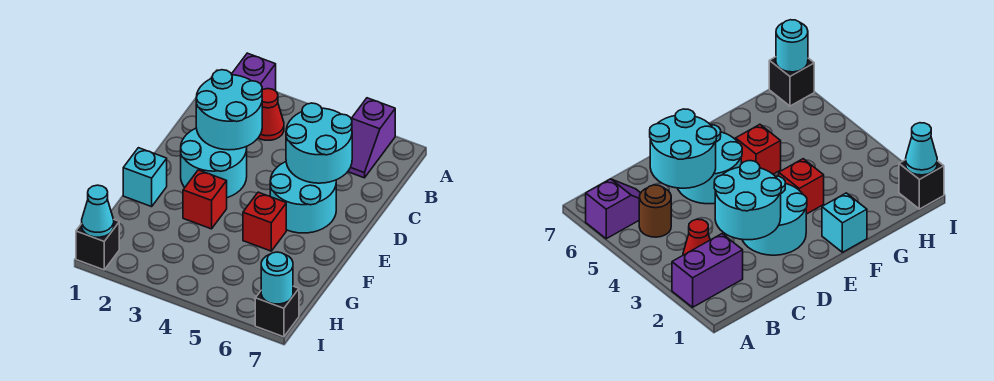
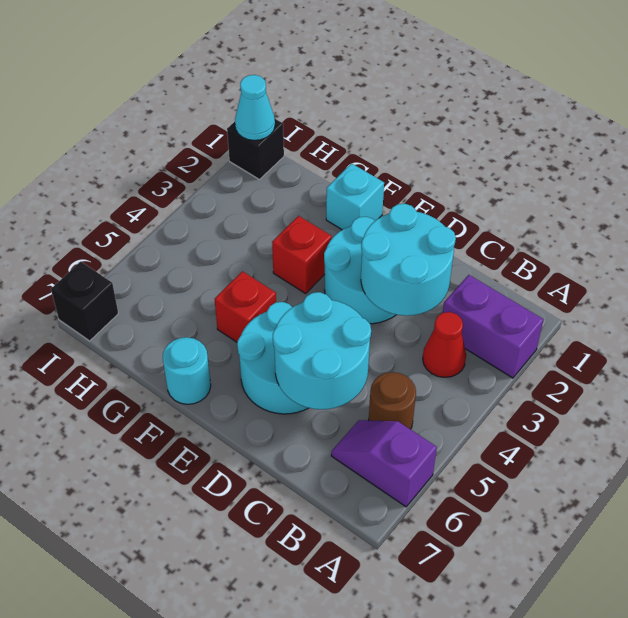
cyan 1x1 round brick [261,252,293,304] -> cyan 1x1 round brick moved to [163,337,211,404]

